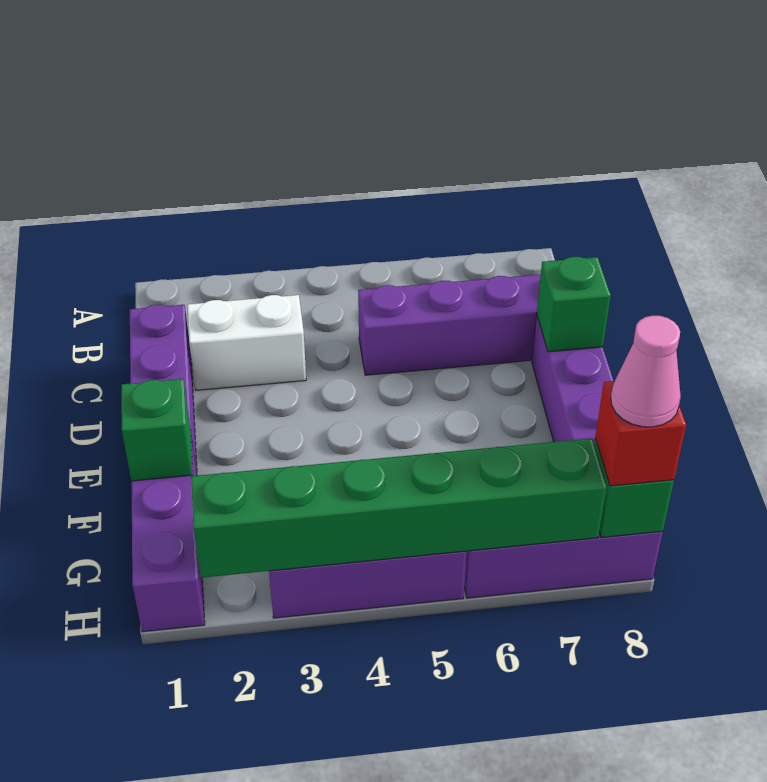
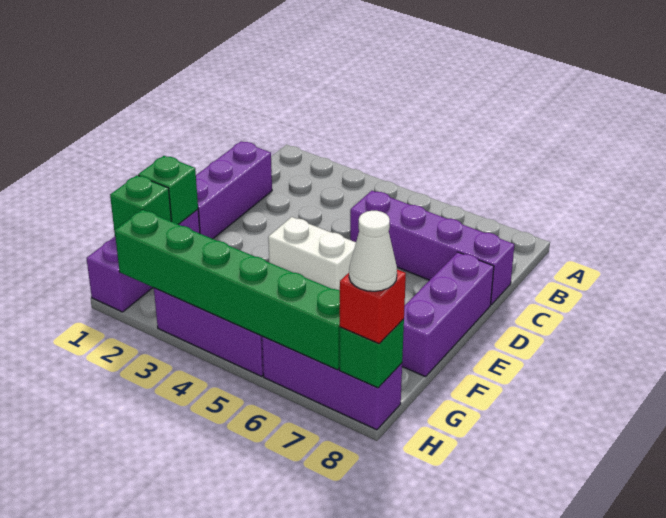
white 1x2 brick [187,295,306,390] -> white 1x2 brick moved to [268,217,356,290]
green 1x1 brick [537,257,611,352] -> green 1x1 brick moved to [110,175,171,233]
pink 1x1 cone [611,316,681,427] -> white 1x1 cone [349,211,397,291]

